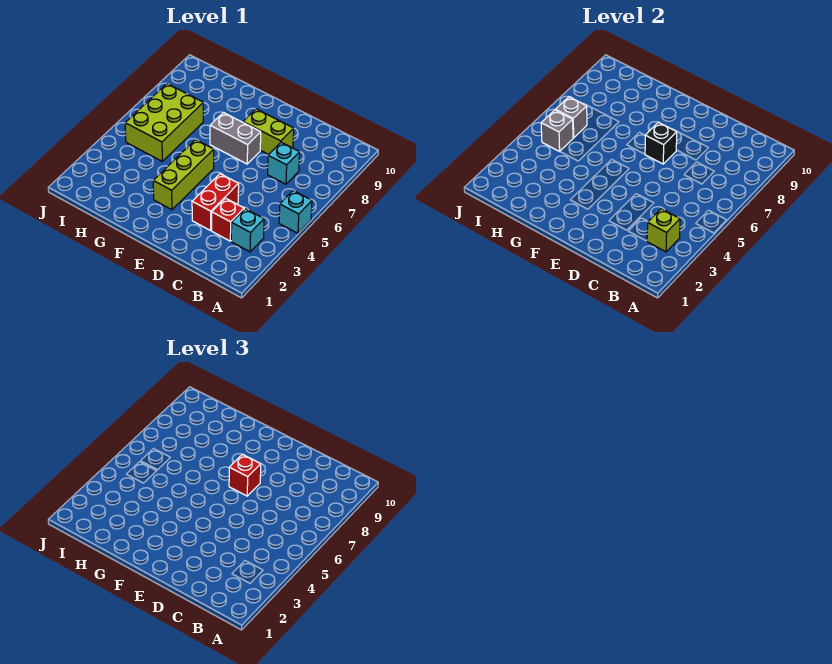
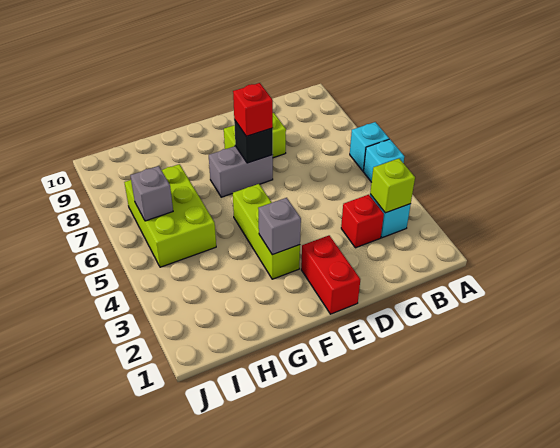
cyan 1x1 brick [268,142,300,184] -> cyan 1x1 brick moved to [350,122,389,171]
red 1x2 brick [192,174,239,230] -> red 1x2 brick moved to [301,235,360,314]
grey 1x1 brick [541,110,573,151] -> grey 1x1 brick moved to [258,198,301,255]

